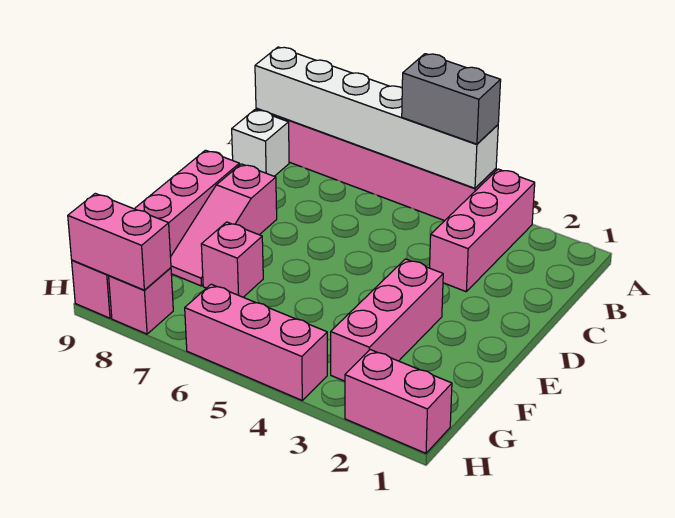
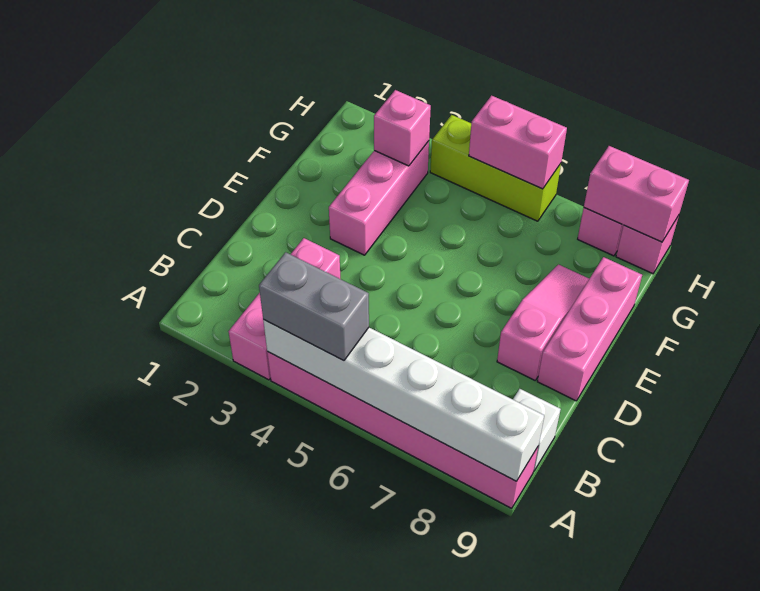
pink 1x1 brick [201,222,263,297] -> pink 1x1 brick moved to [374,90,431,166]
pink 1x2 brick [345,350,452,453] -> pink 1x2 brick moved to [469,96,567,189]
pink 1x3 brick [185,284,327,400] -> lime 1x3 brick [430,115,561,221]

